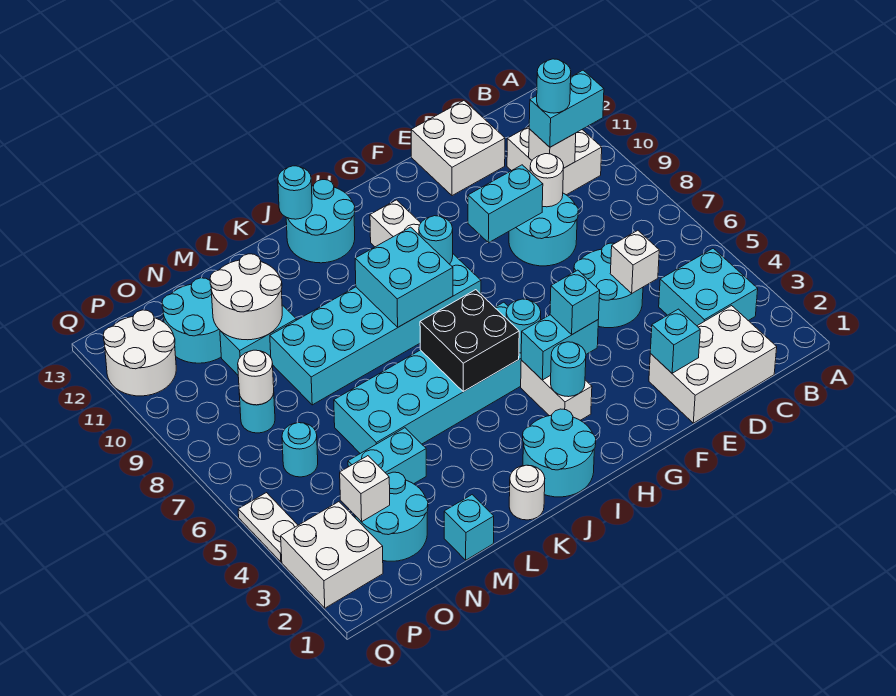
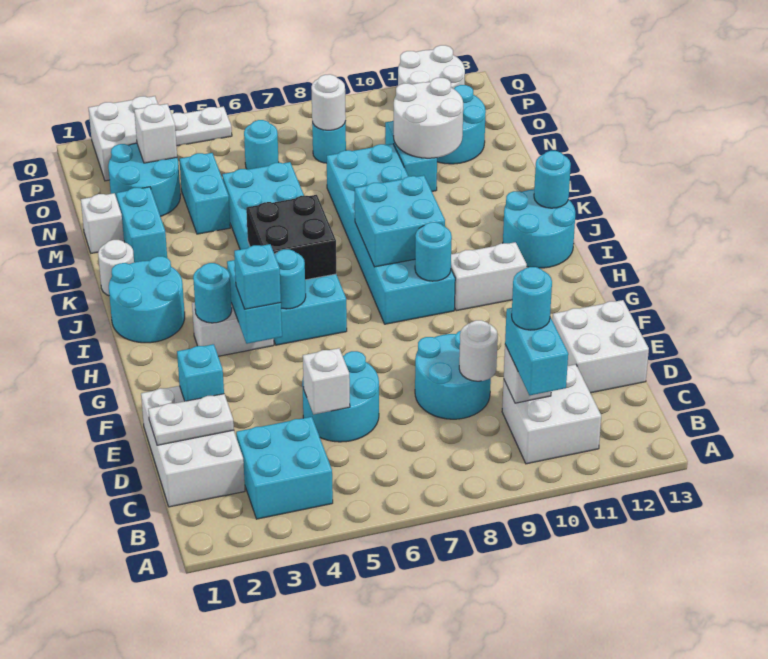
none -> white 1x2 plate [148,394,234,445]
cyan 1x2 brick [468,165,543,243] -> cyan 1x2 brick moved to [116,187,167,262]
cyan 1x1 brick [444,495,494,560] -> white 1x1 brick [81,193,124,253]

